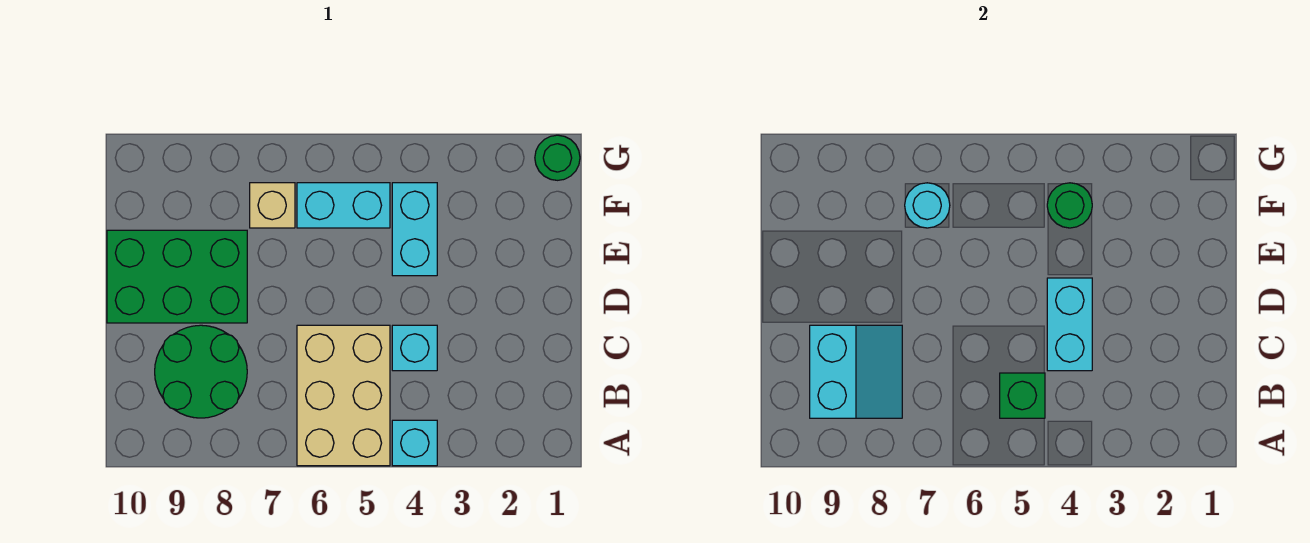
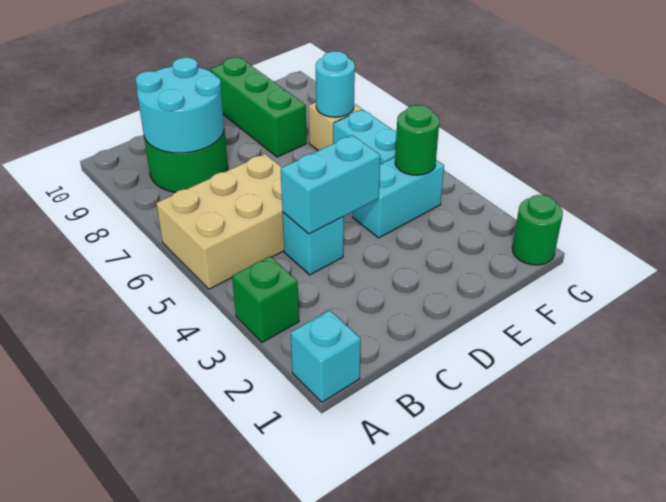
cyan 1x1 brick [392,420,437,466] -> cyan 1x1 brick moved to [291,310,361,402]
green 1x1 brick [1000,373,1045,418] -> green 1x1 brick moved to [232,257,299,342]
cyan 2x2 slope [810,325,902,418] -> cyan 2x2 round brick [135,58,224,153]
green 2x3 brick [107,230,247,323] -> green 1x3 brick [210,57,307,157]

